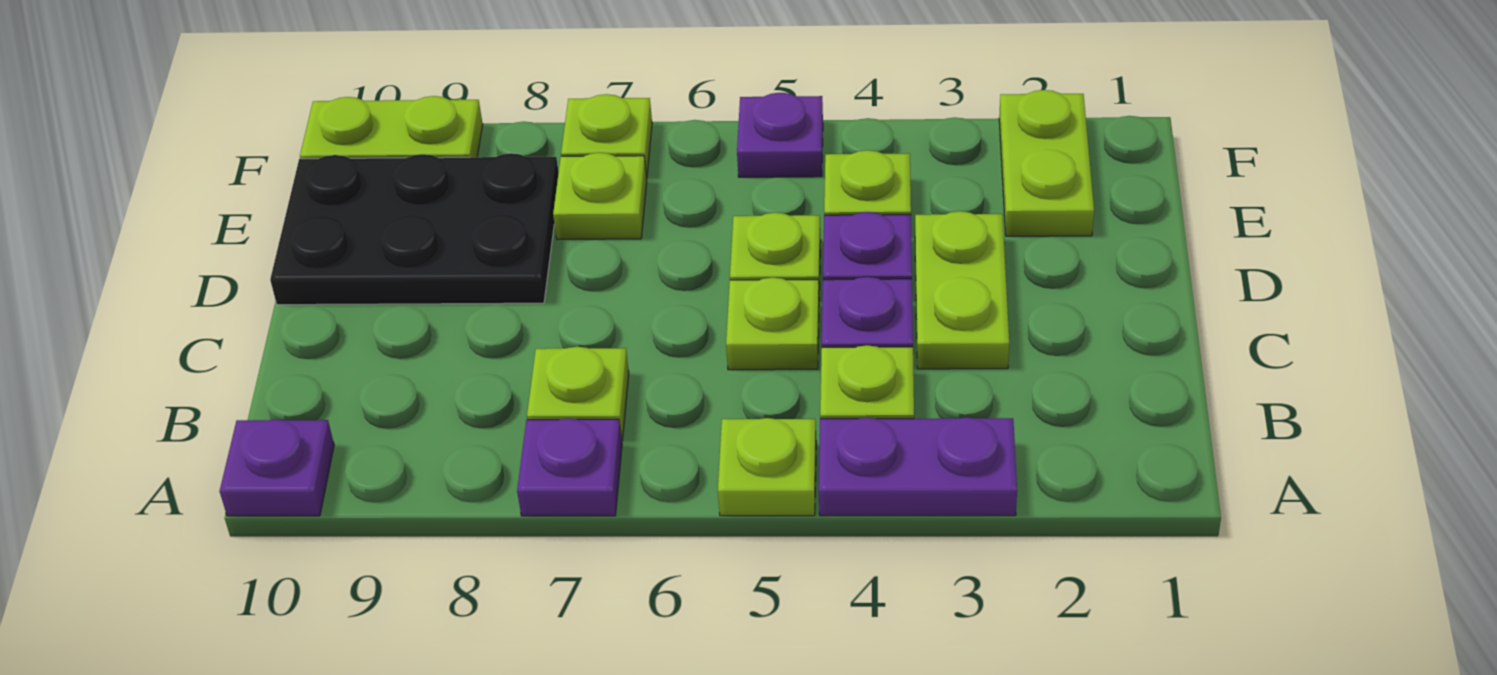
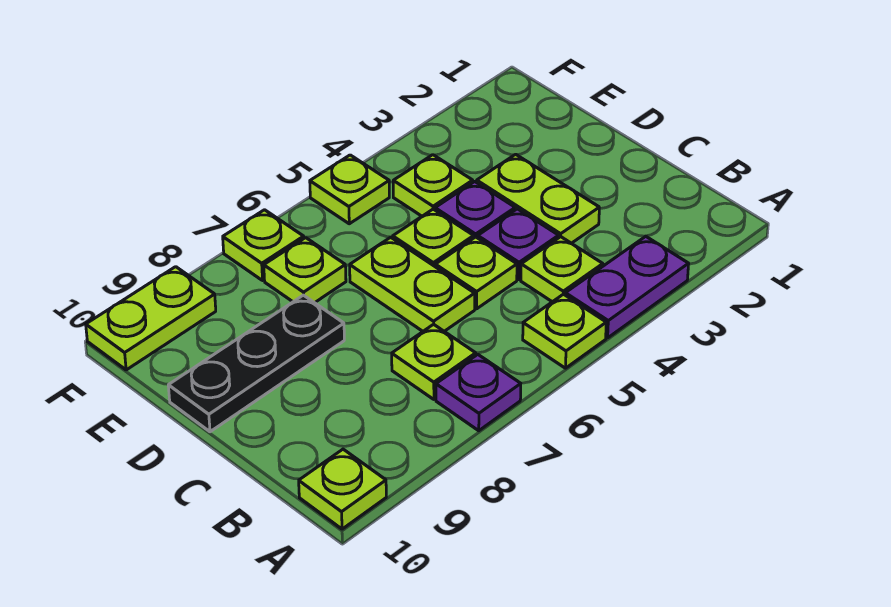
purple 1x1 plate [220,419,334,516] -> lime 1x1 plate [299,449,386,529]
black 2x3 plate [270,153,559,305] -> black 1x3 plate [168,295,344,432]
lime 1x2 plate [999,90,1094,236] -> lime 1x2 plate moved to [350,237,475,331]
purple 1x1 plate [737,93,823,177] -> lime 1x1 plate [310,155,389,224]

